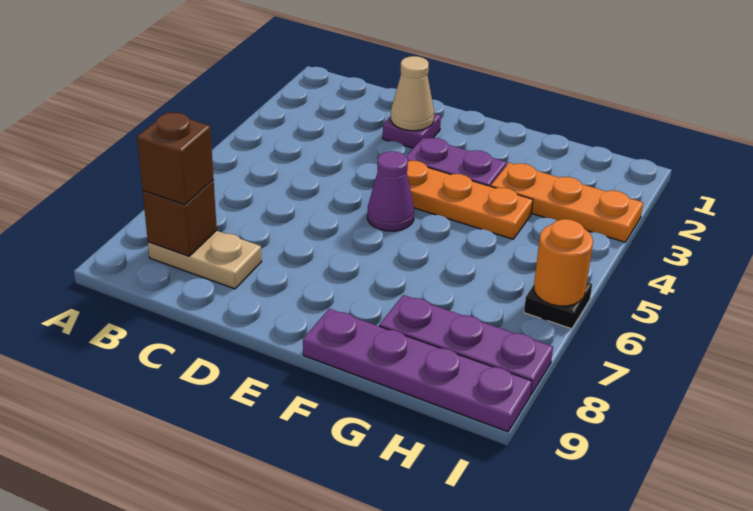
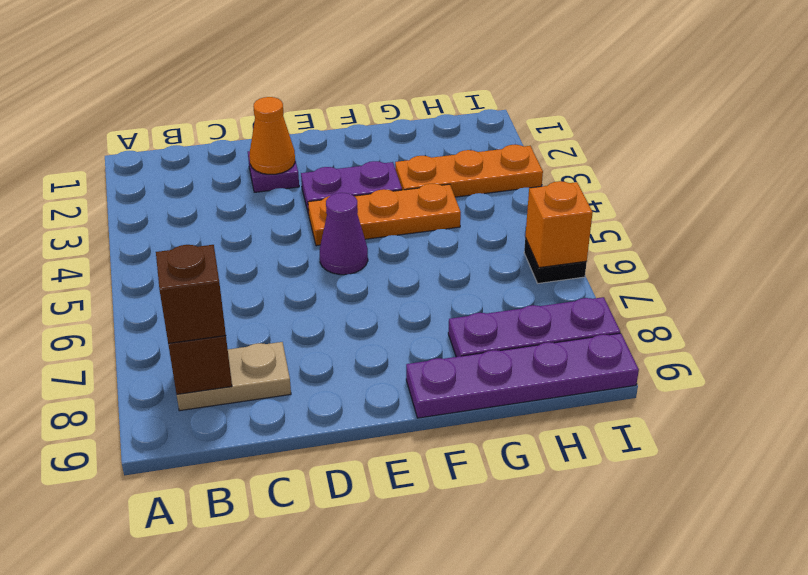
tan 1x1 cone [391,56,434,131] -> orange 1x1 cone [249,97,295,174]
orange 1x1 round brick [534,219,593,306] -> orange 1x1 brick [525,181,593,268]

